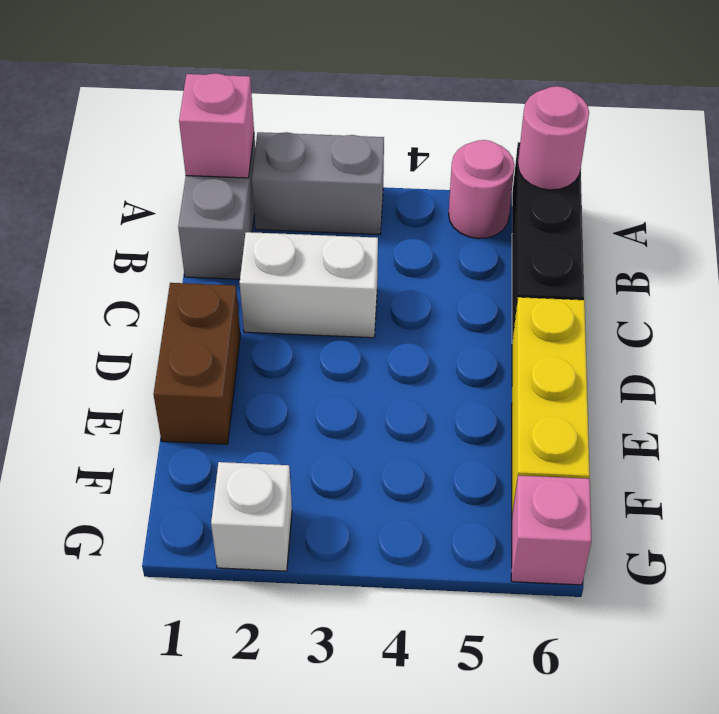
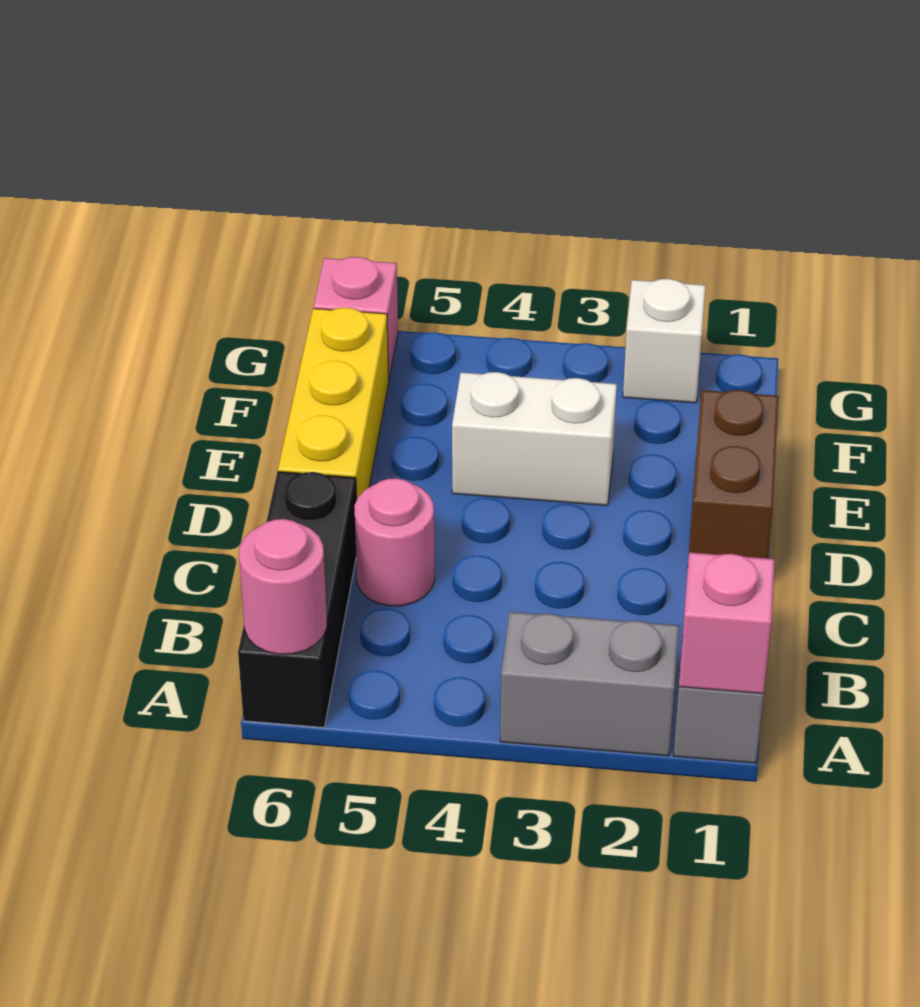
pink 1x1 round brick [449,140,515,239] -> pink 1x1 round brick moved to [354,478,435,606]
white 1x2 brick [240,232,378,338] -> white 1x2 brick moved to [452,372,617,506]

